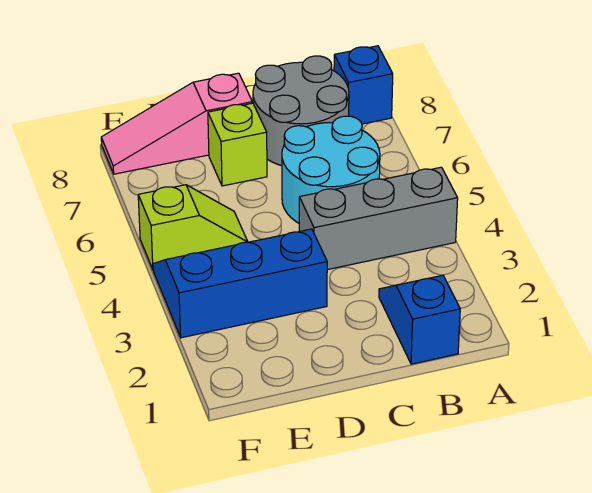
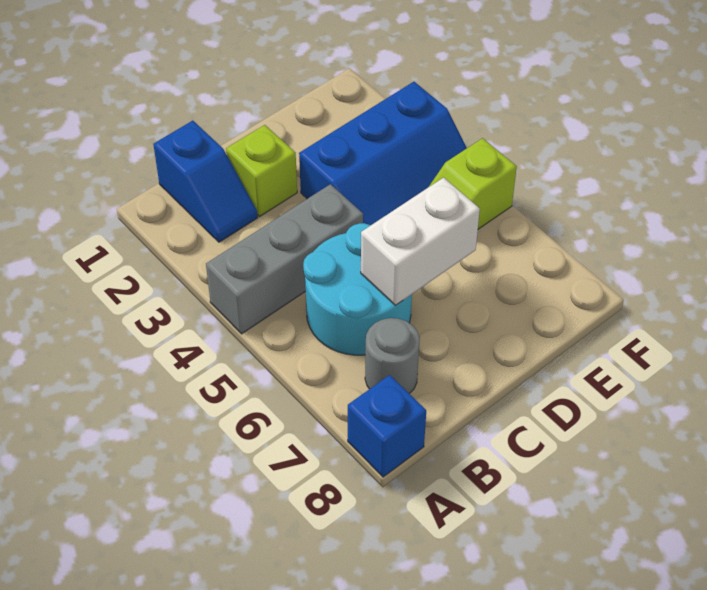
grey 2x2 round brick [253,56,349,166] -> grey 1x1 round brick [365,318,420,394]
none -> white 1x2 brick [361,178,480,306]
lime 1x1 brick [208,103,267,186] -> lime 1x1 brick moved to [226,125,297,216]
pink 1x3 slope [101,73,252,174] -> none

